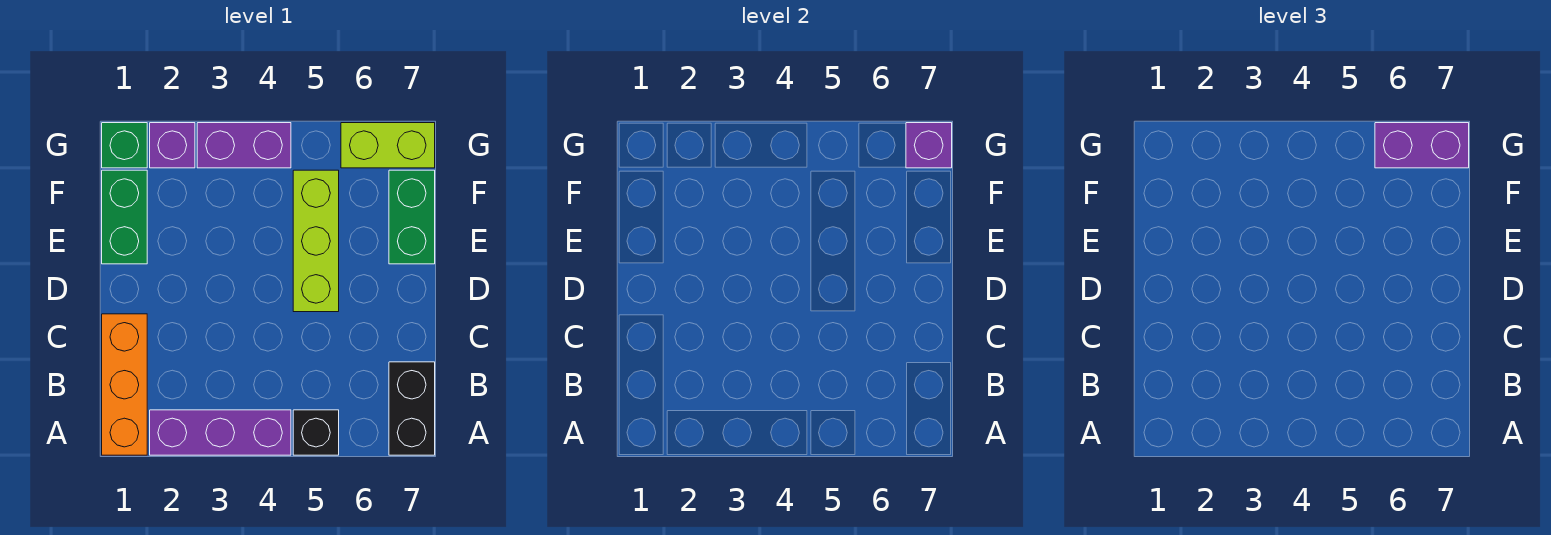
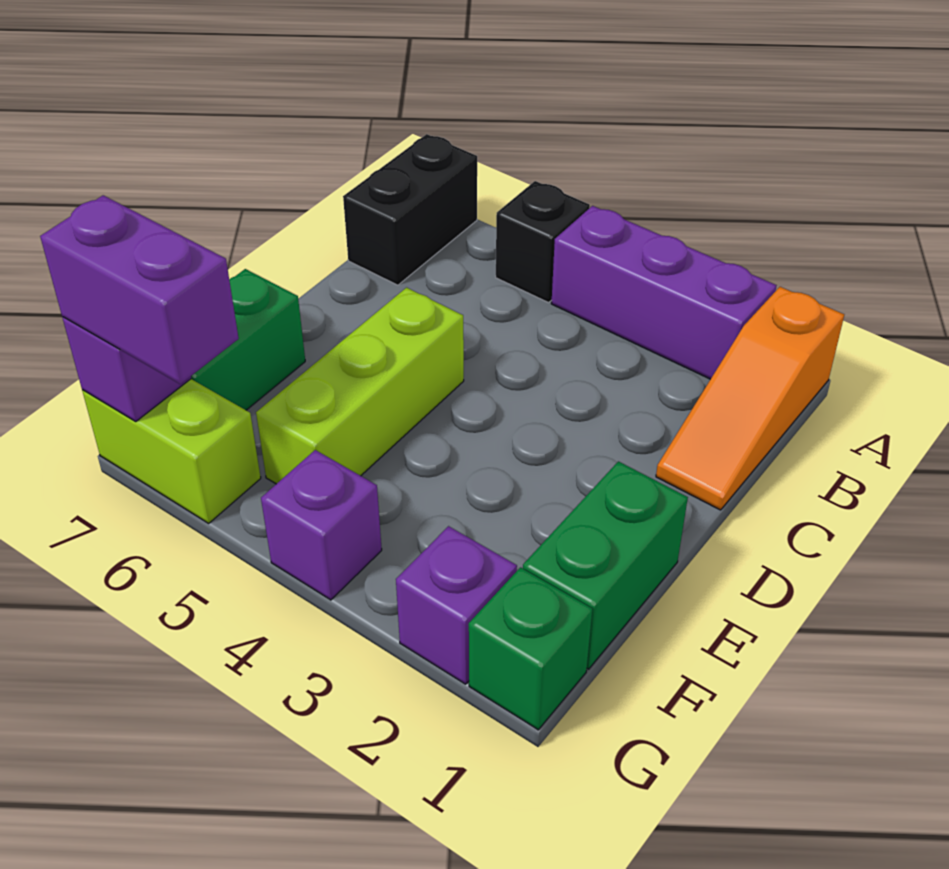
orange 1x3 brick [102,314,147,455] -> orange 1x3 slope [656,287,844,510]
purple 1x2 brick [197,123,291,168] -> purple 1x1 brick [261,450,382,600]

